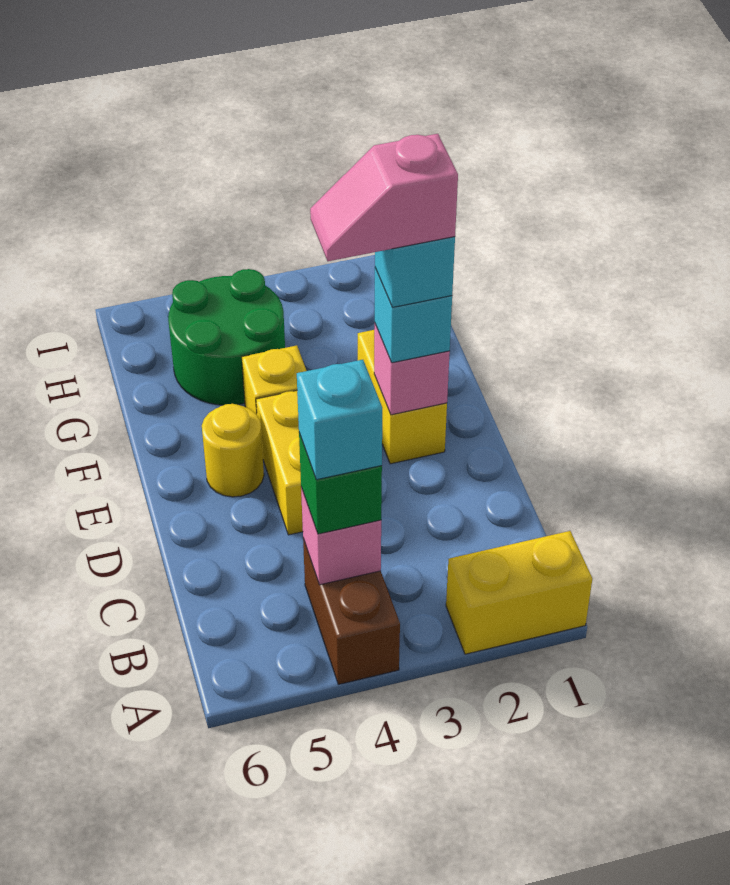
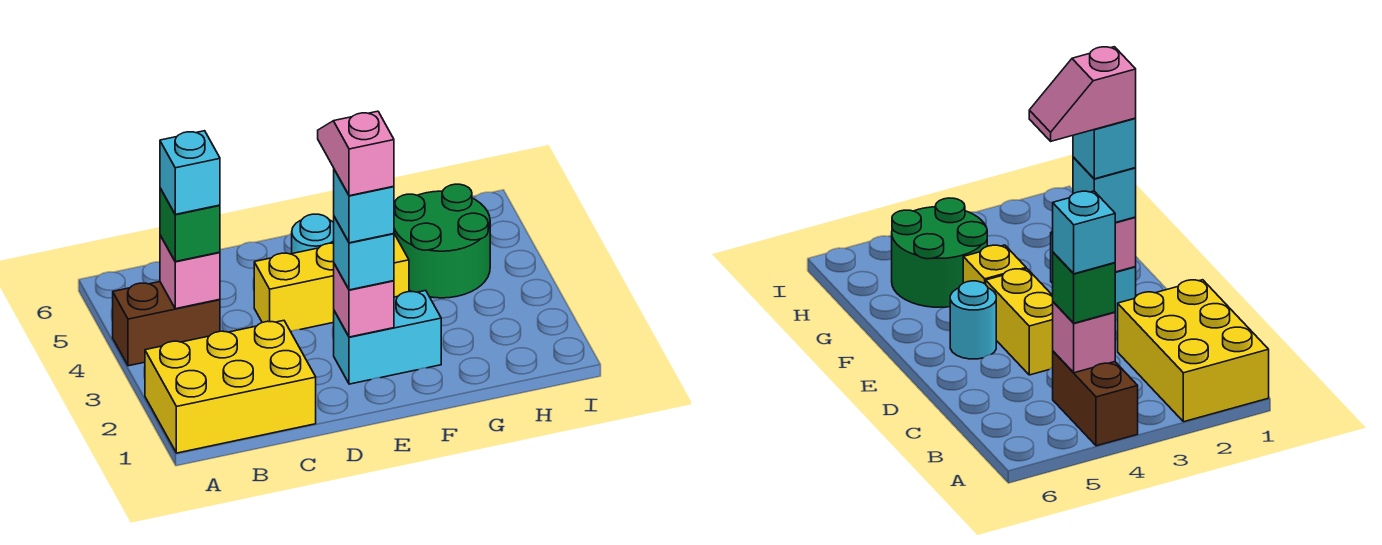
yellow 1x2 brick [446,531,592,654] -> yellow 2x3 brick [145,321,316,453]
yellow 1x2 brick [358,330,447,464] -> cyan 1x2 brick [334,291,441,384]
yellow 1x1 round brick [202,404,264,497] -> cyan 1x1 round brick [292,214,334,254]

